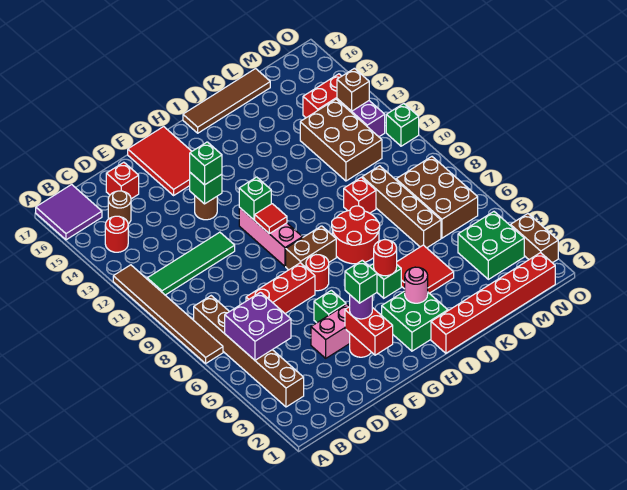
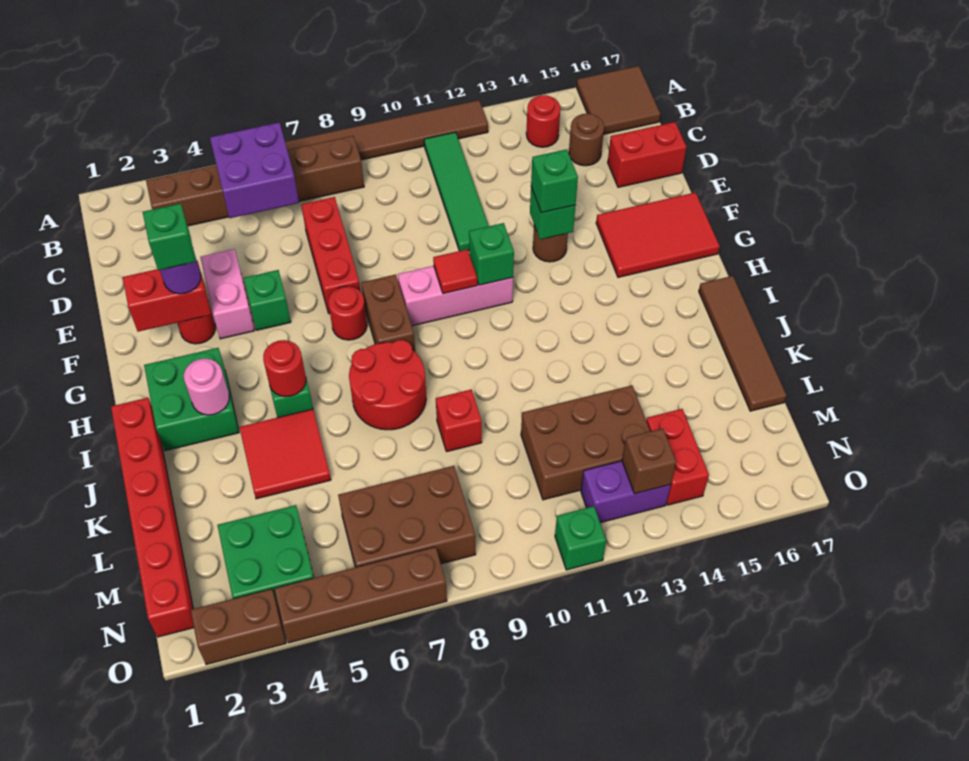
purple 2x2 tile [36,184,102,240] -> brown 2x2 tile [577,66,660,135]
red 1x1 brick [106,162,139,199] -> red 1x2 brick [608,122,686,187]
brown 1x4 brick [362,166,441,248] -> brown 1x4 brick moved to [274,547,447,643]

